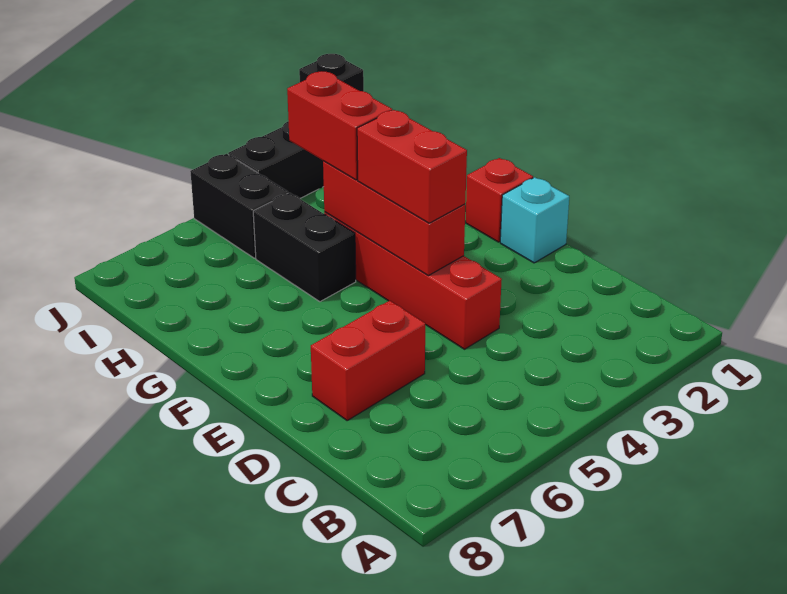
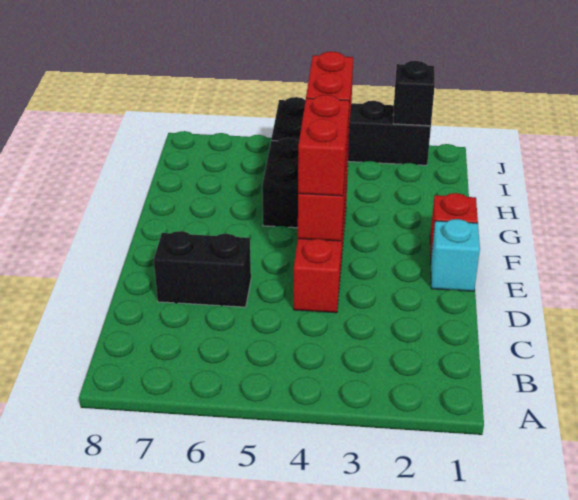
red 1x2 brick [311,301,425,420] -> black 1x2 brick [154,231,251,307]

